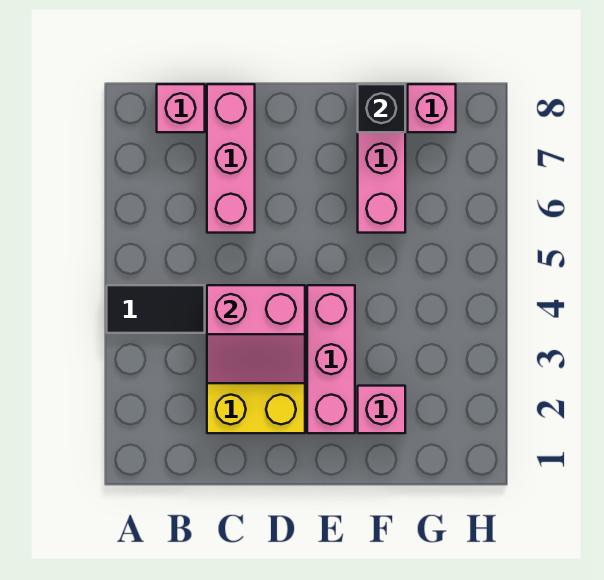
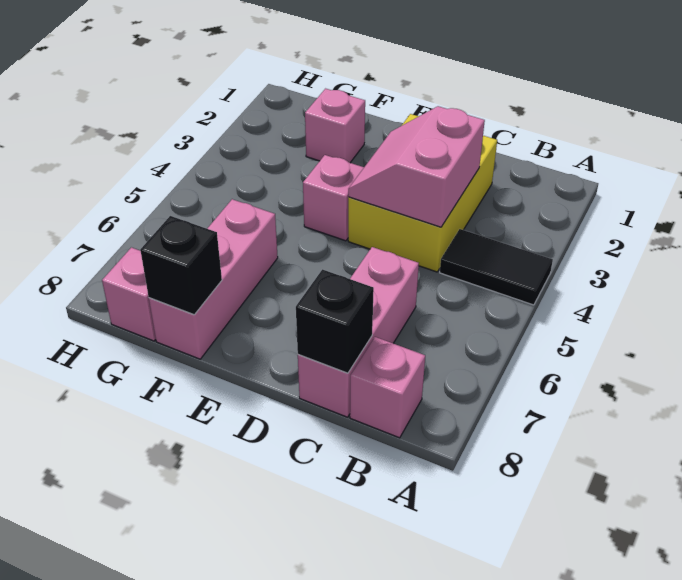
pink 2x2 slope [207,285,305,383] -> pink 2x2 slope turned to [348,106,485,227]
none -> black 1x1 brick [296,269,374,373]
pink 1x3 brick [307,285,355,433] -> pink 1x1 brick [303,155,364,241]

